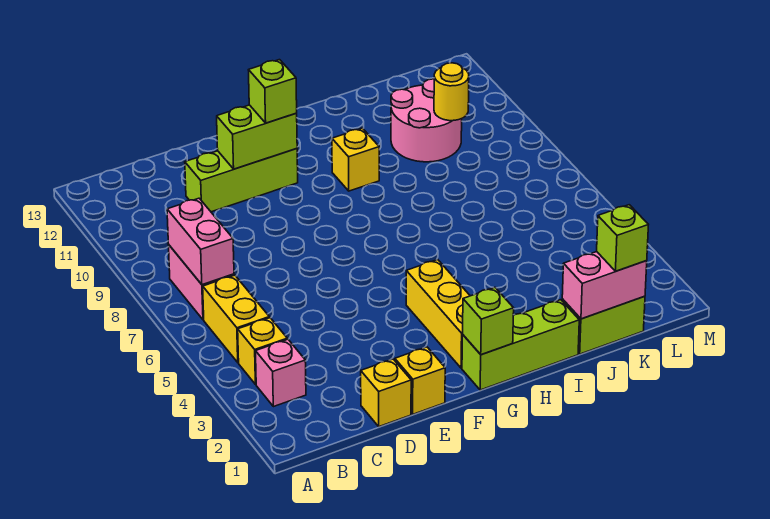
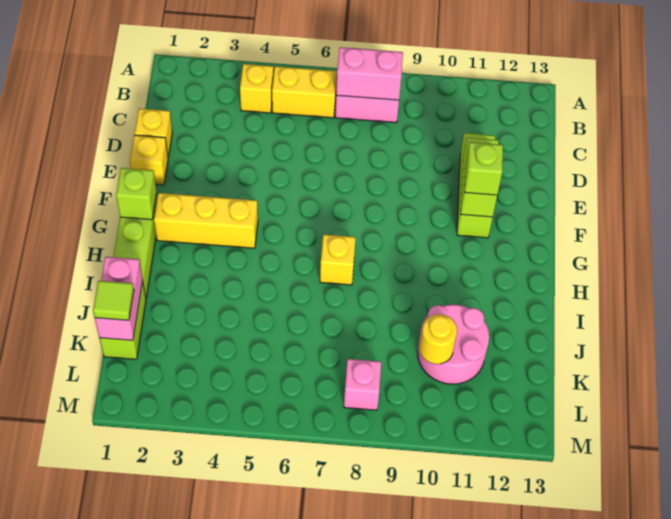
pink 1x1 brick [256,339,306,407] -> pink 1x1 brick moved to [344,359,381,410]
yellow 1x1 brick [332,128,379,191] -> yellow 1x1 brick moved to [320,235,356,285]
lime 1x1 brick [597,205,648,271] -> lime 1x1 tile [93,281,134,320]

